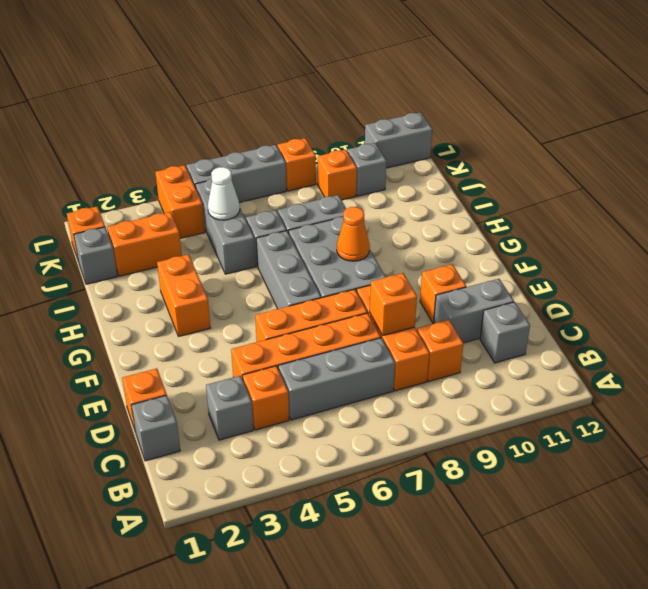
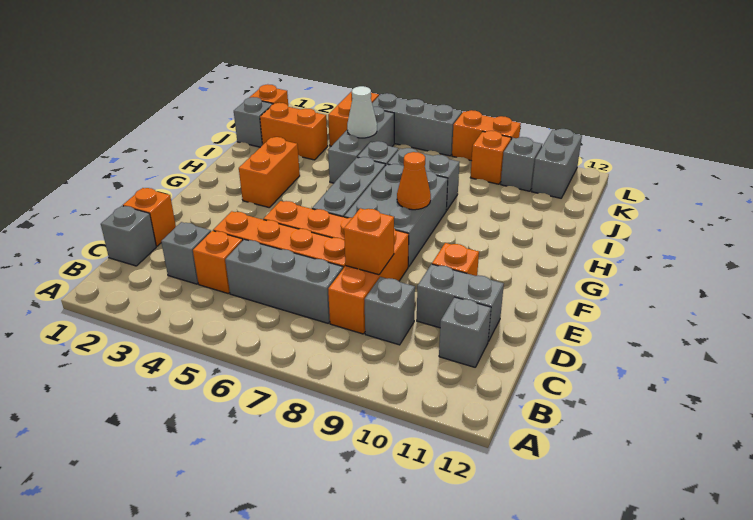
orange 1x1 brick [417,320,463,381] -> grey 1x1 brick [364,277,415,345]
orange 1x1 brick [277,138,316,191] -> orange 1x2 brick [452,110,521,161]
grey 1x2 brick [365,112,432,168] -> grey 1x2 brick turned to [531,129,582,198]

